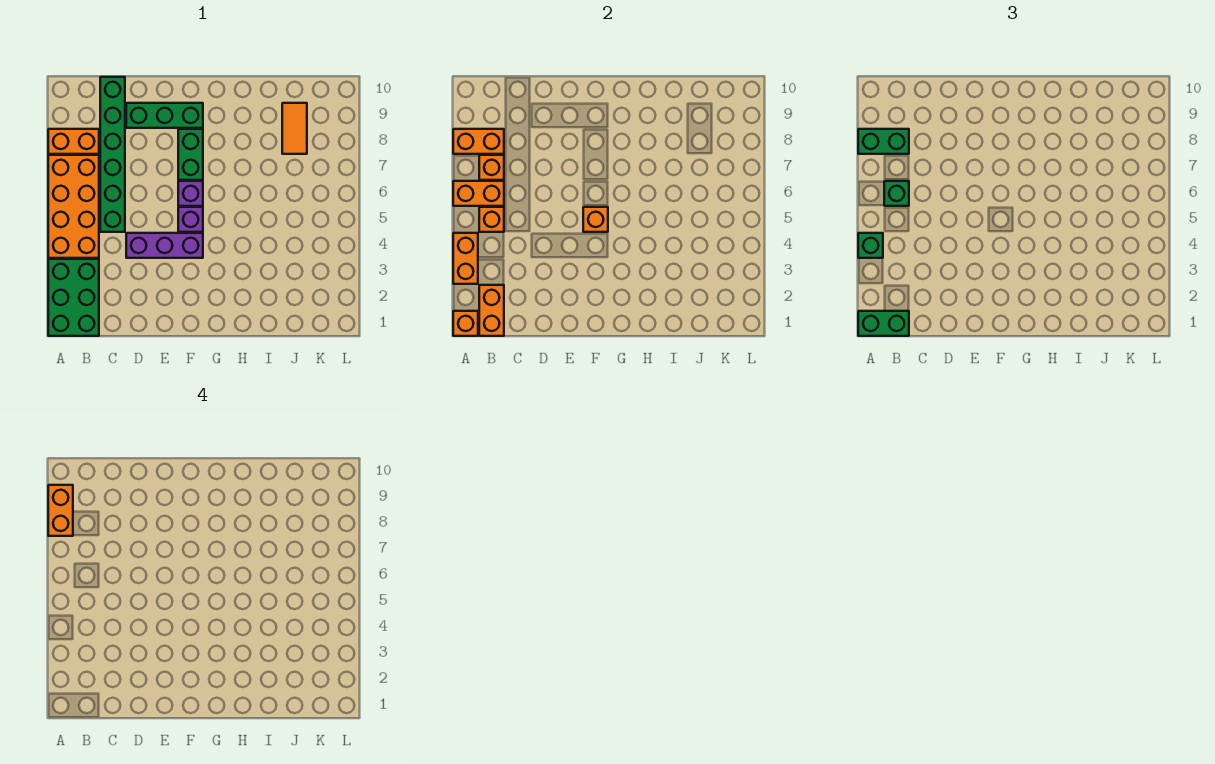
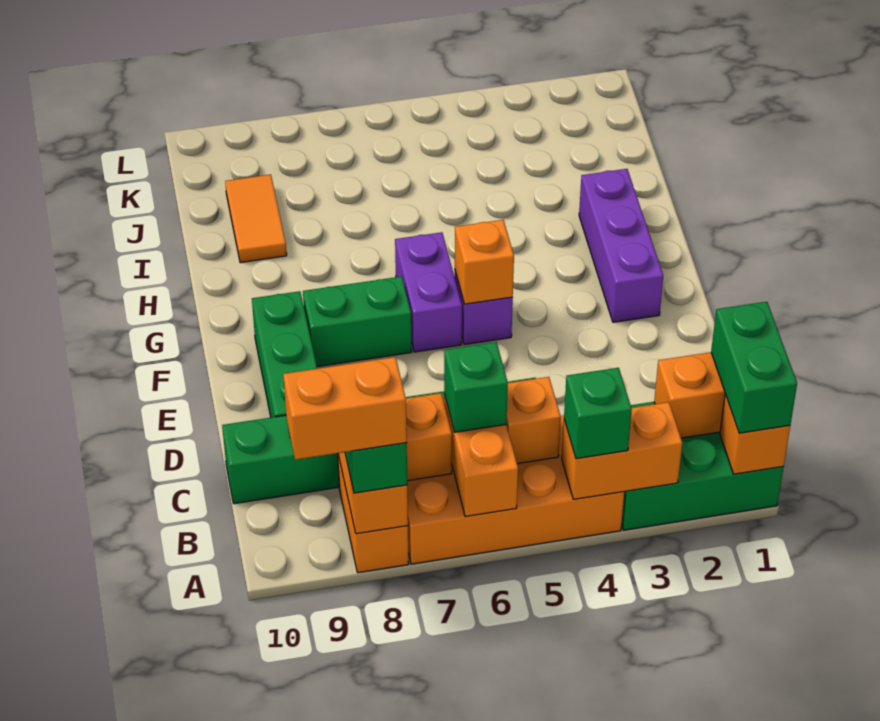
purple 1x3 brick [126,233,203,258] -> purple 1x3 brick moved to [579,169,663,322]
purple 1x1 brick [178,181,203,206] -> purple 1x2 brick [395,232,462,352]
orange 1x2 tile [282,103,307,154] -> orange 1x2 tile turned to [225,174,287,263]

